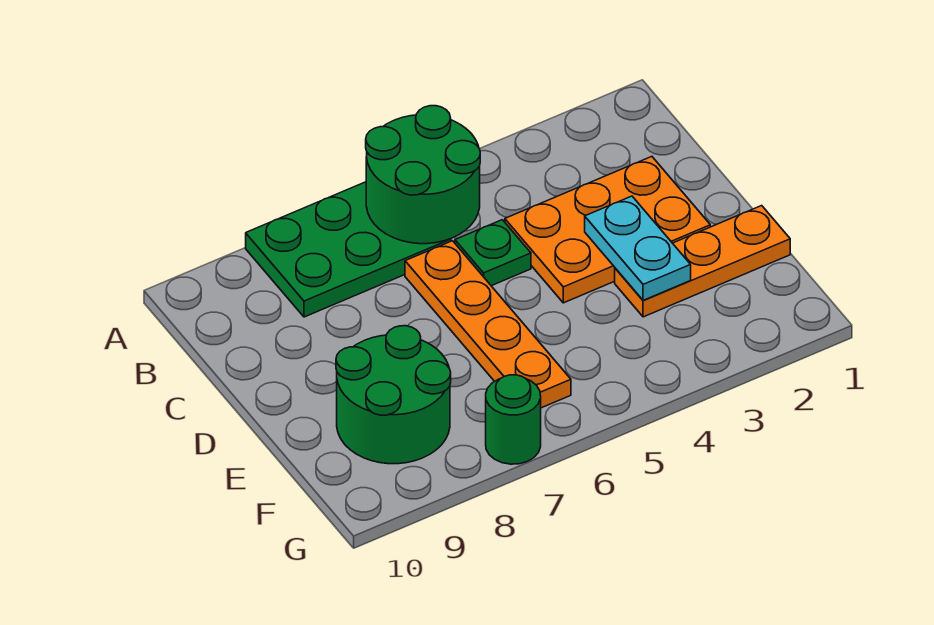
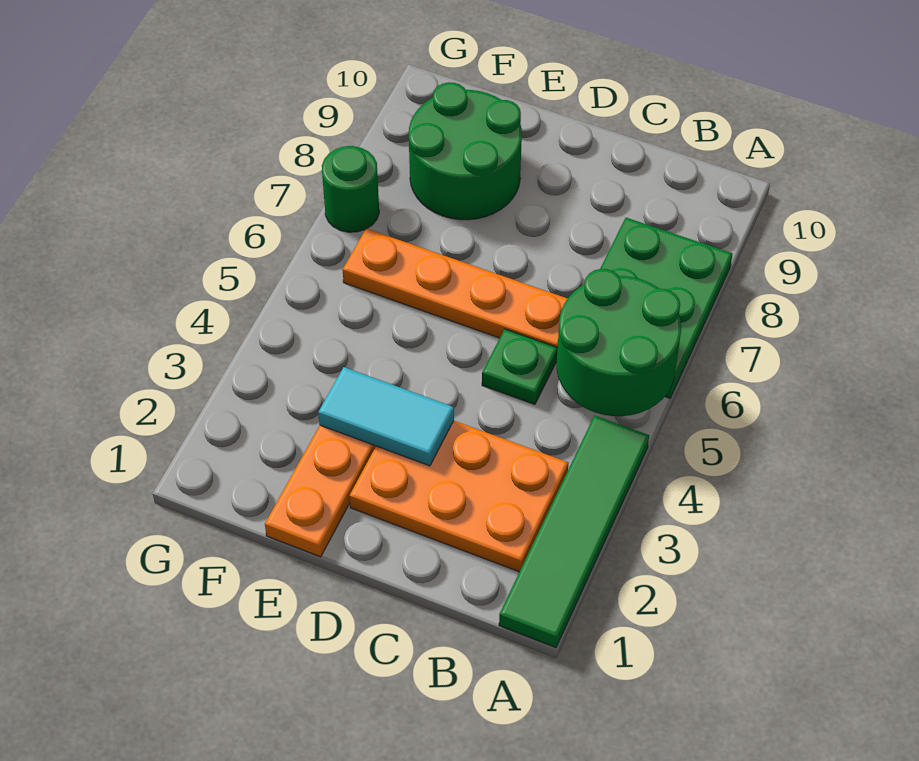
none -> green 1x4 tile [499,415,649,648]
orange 2x3 plate [505,157,710,303] -> orange 2x3 plate turned to [350,421,568,572]
cyan 1x2 plate [585,196,691,300] -> cyan 1x2 tile [318,367,454,466]

